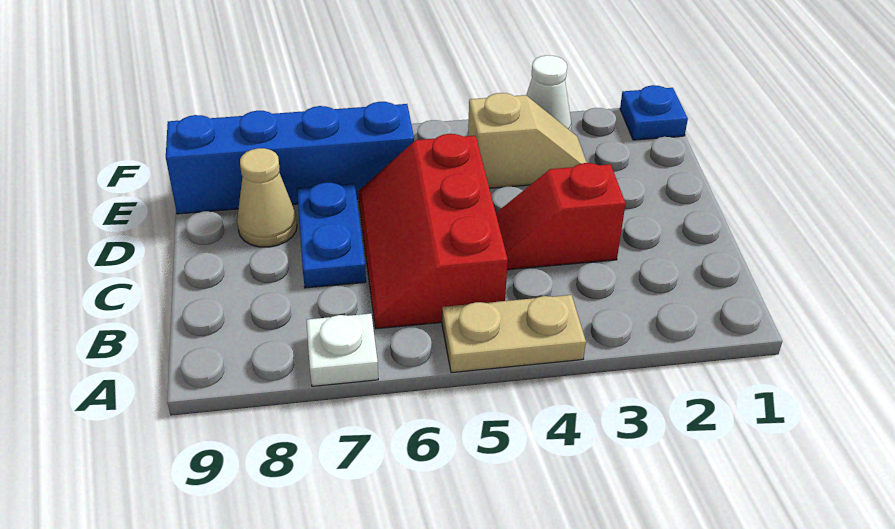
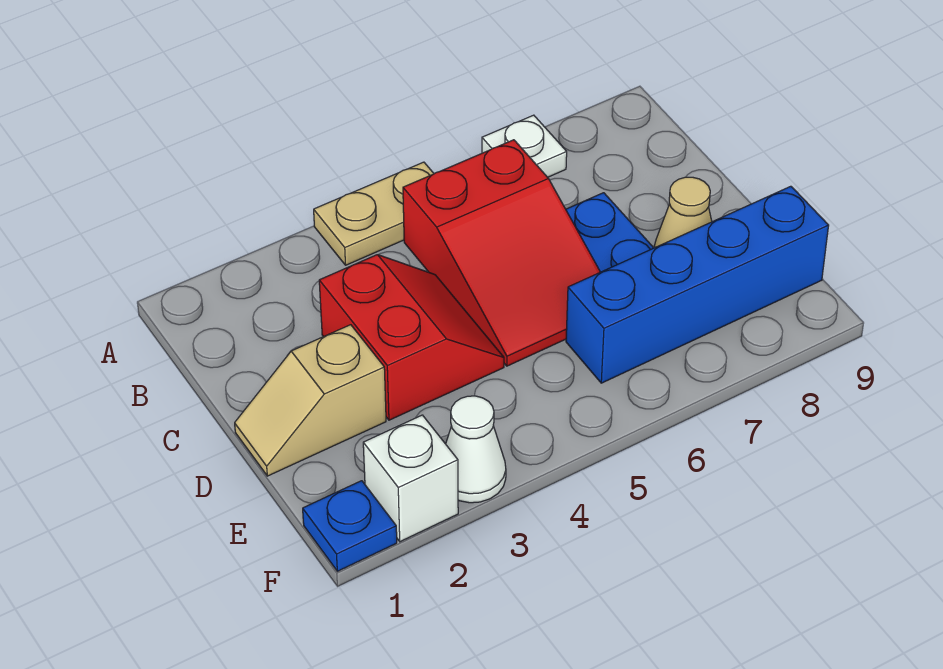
red 2x3 slope [358,134,508,329] -> red 2x3 slope turned to [403,140,600,366]
red 1x2 slope [496,163,626,270] -> red 2x2 slope [319,255,504,420]
tan 1x2 slope [468,93,587,188] -> tan 1x2 slope moved to [235,325,386,476]
none -> white 1x1 brick [363,415,458,542]

